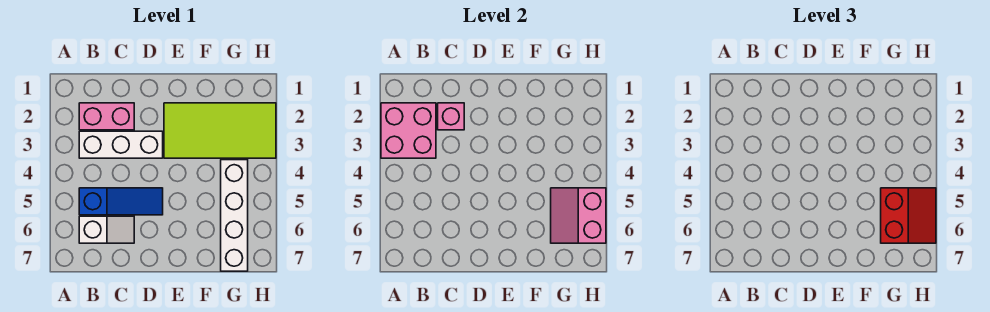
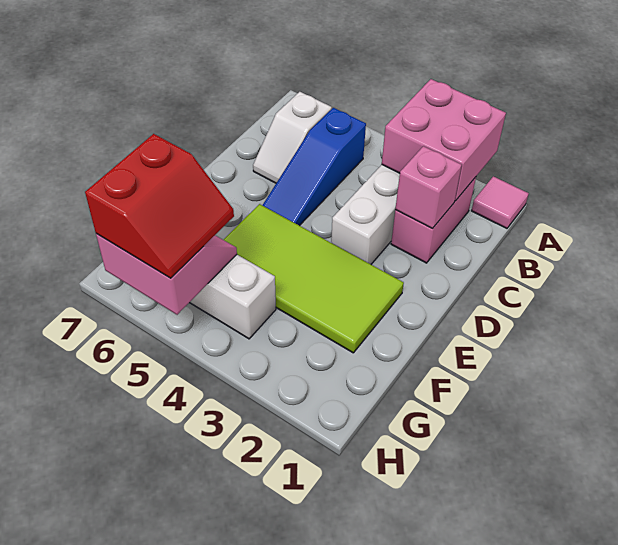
none -> pink 1x1 tile [472,176,529,228]
lime 2x4 tile [164,103,276,158] -> lime 2x4 tile turned to [224,204,404,353]
red 2x2 slope [881,188,936,243] -> red 2x2 slope turned to [85,134,234,278]

